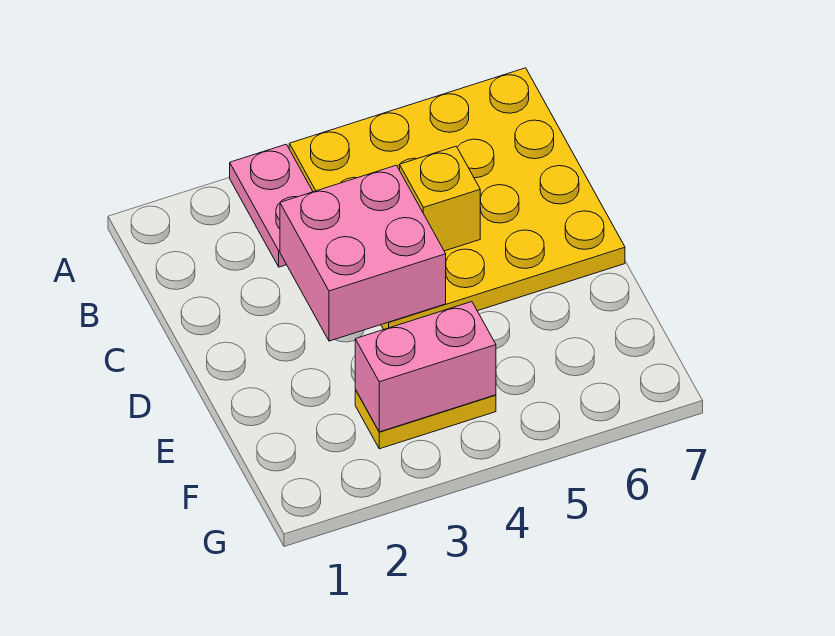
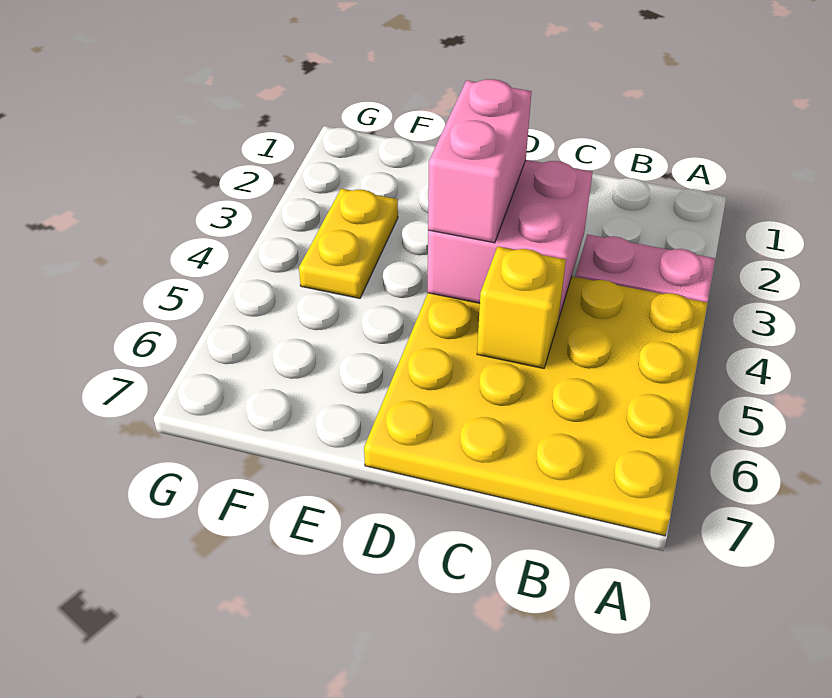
pink 1x2 brick [355,302,496,432] -> pink 1x2 brick moved to [428,79,532,243]

